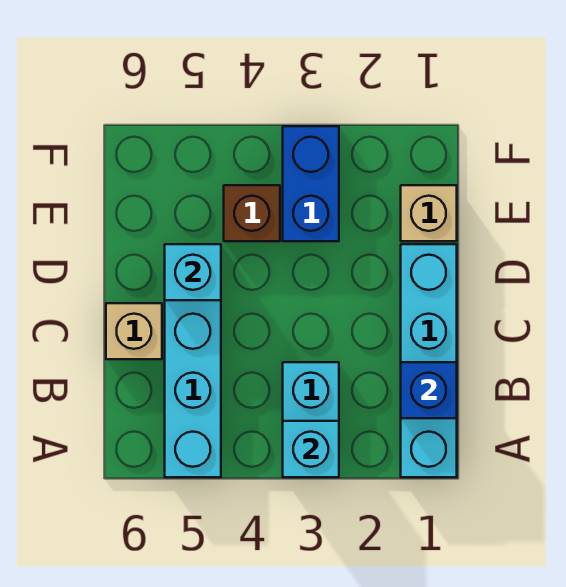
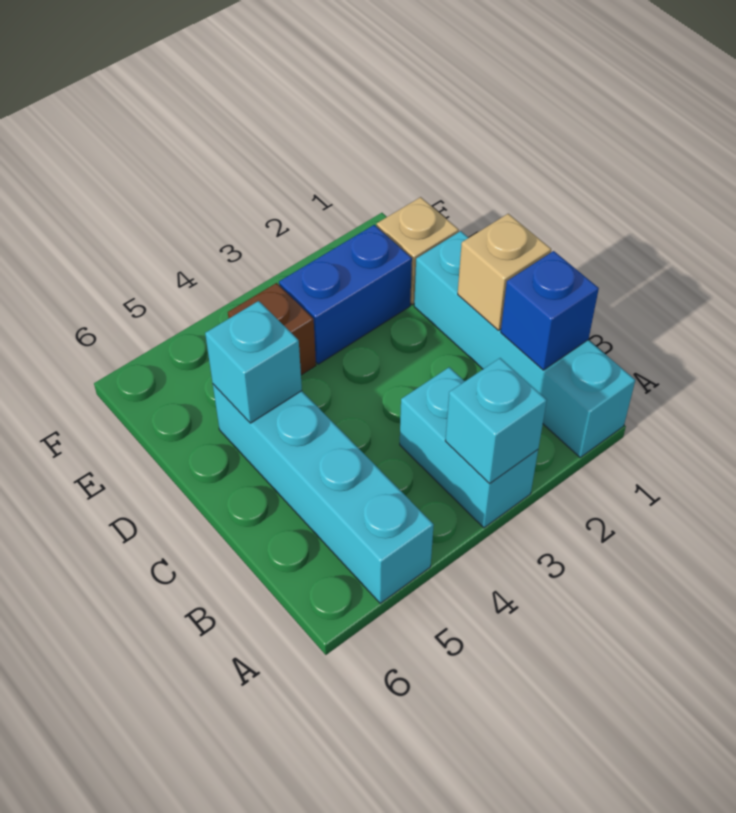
tan 1x1 brick [106,303,162,359] -> tan 1x1 brick moved to [458,214,551,330]
blue 1x2 brick [283,126,339,241] -> blue 1x2 brick turned to [279,225,412,364]

